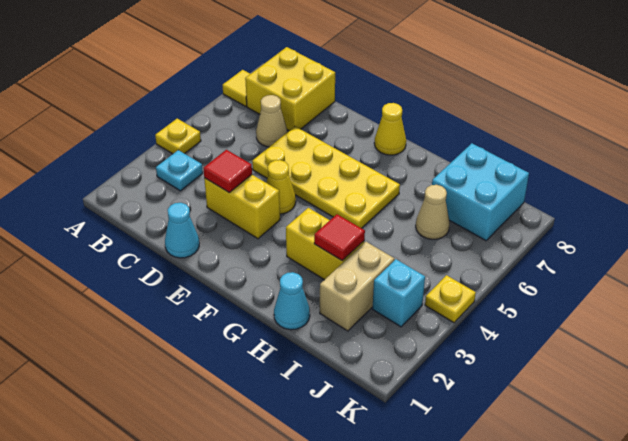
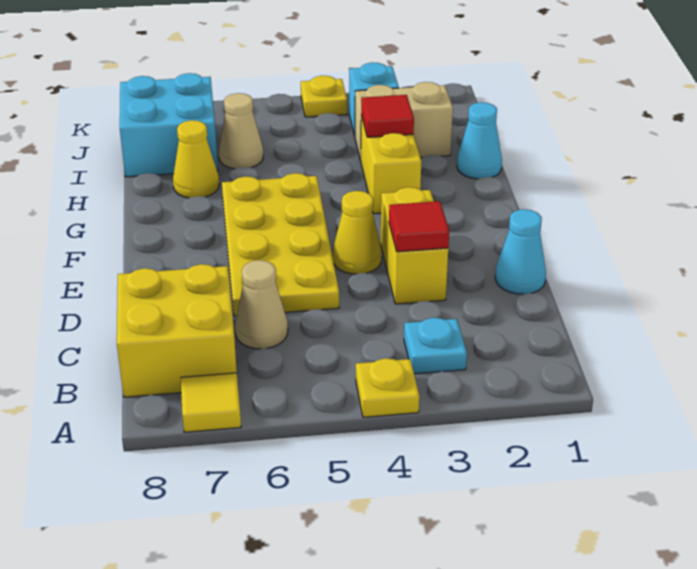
yellow 1x1 cone [374,103,406,155] -> yellow 1x1 cone moved to [173,120,219,198]

